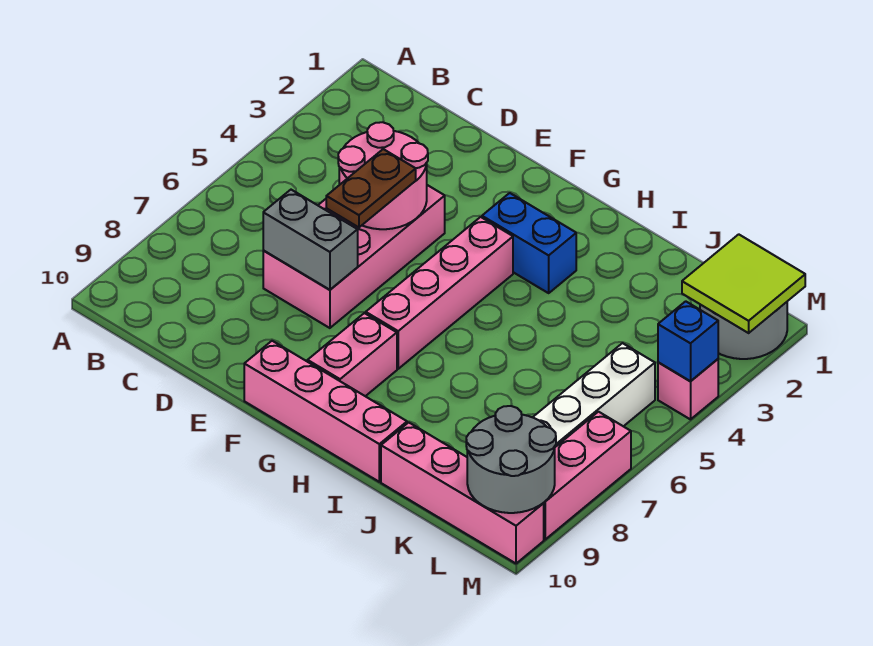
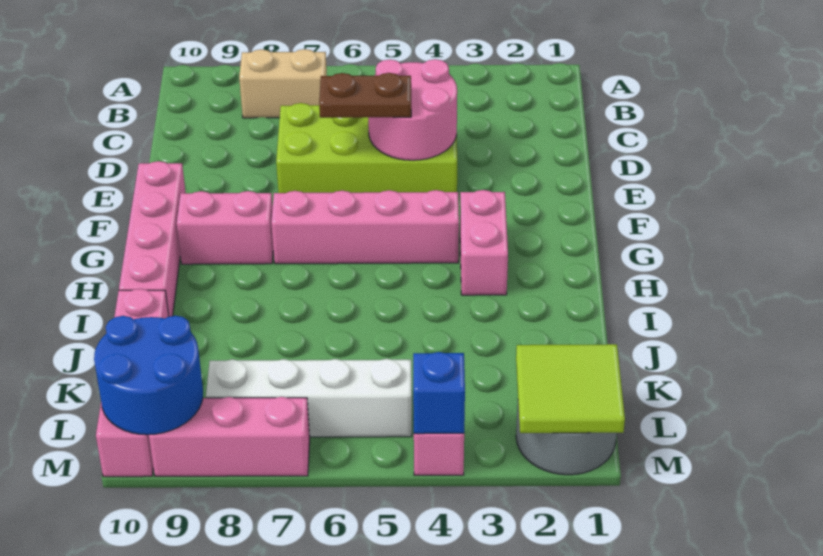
none -> tan 1x2 brick [239,49,327,118]
pink 2x4 brick [263,185,445,328] -> lime 2x4 brick [276,103,457,193]
grey 1x2 brick [263,190,358,290] -> none
blue 1x2 brick [482,193,576,293] -> pink 1x2 brick [460,190,508,295]
grey 2x2 round brick [466,406,556,513] -> blue 2x2 round brick [94,316,203,435]

